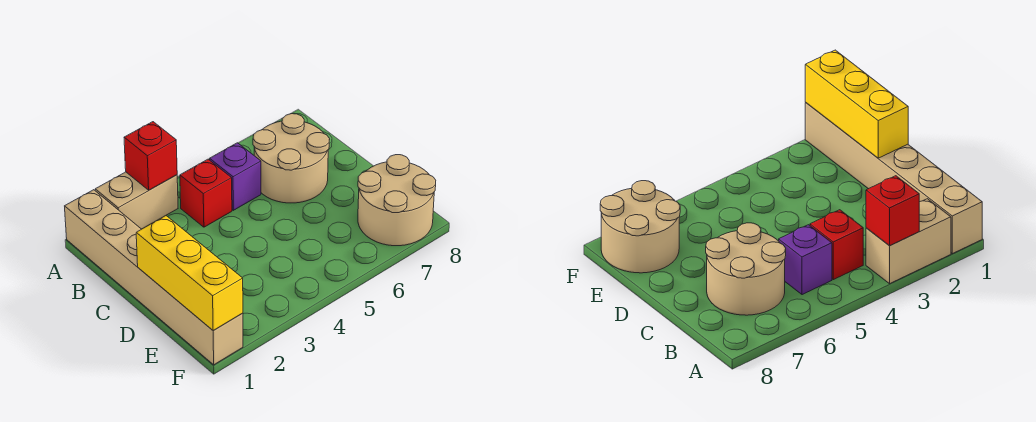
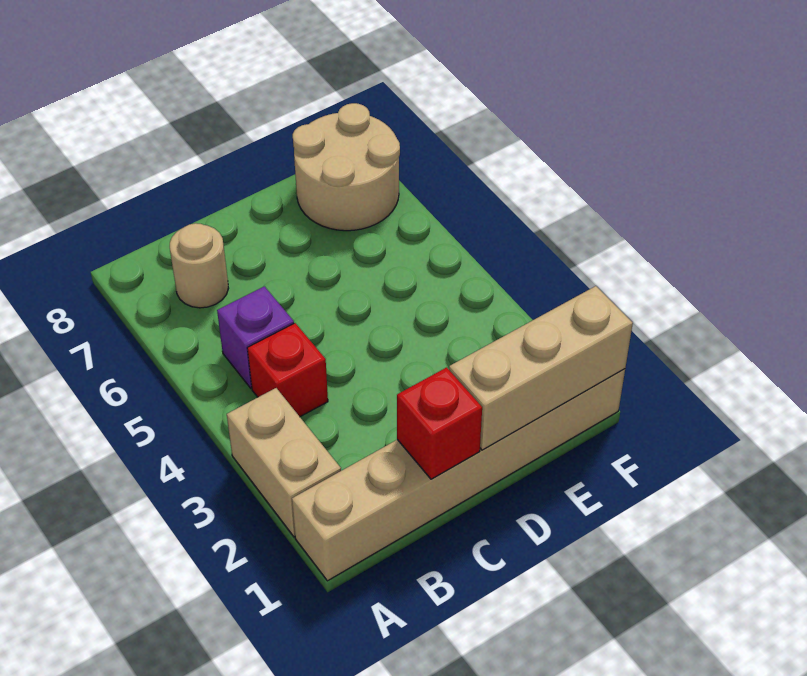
red 1x1 brick [124,122,177,190] -> red 1x1 brick moved to [397,367,482,479]
tan 2x2 round brick [253,114,330,203] -> tan 1x1 round brick [170,223,229,308]
yellow 1x3 brick [136,216,243,331] -> tan 1x3 brick [449,286,633,450]

